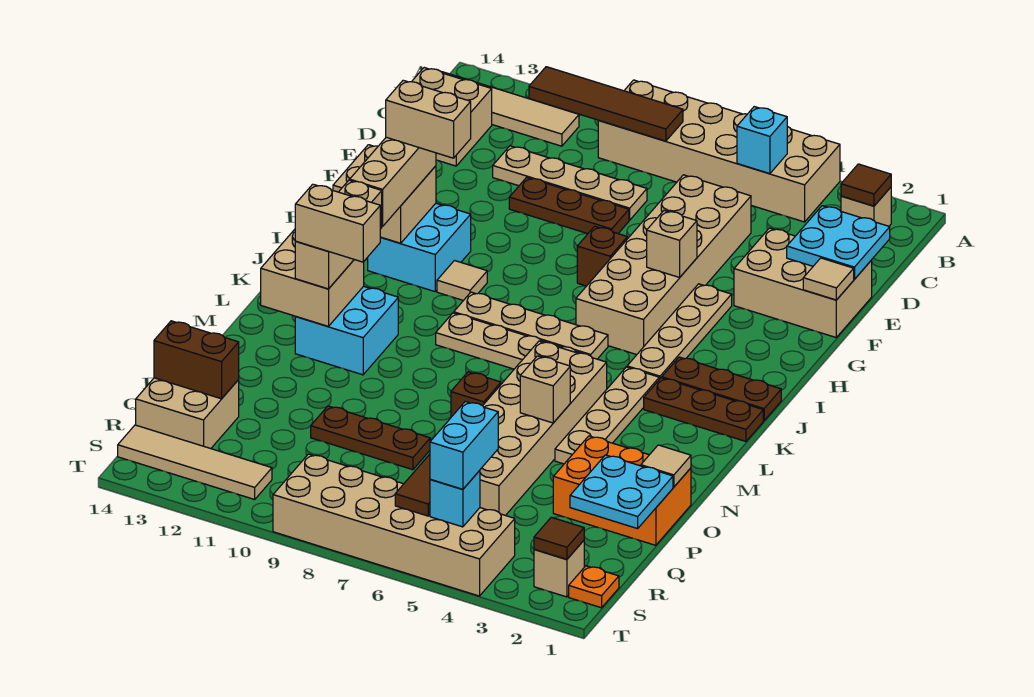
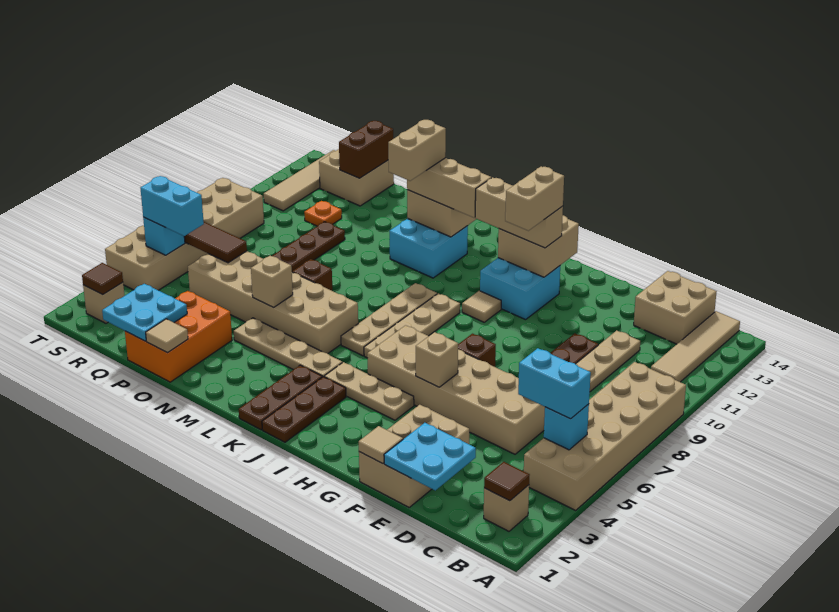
none -> cyan 1x2 brick [518,348,591,419]
brown 1x4 tile [529,67,683,141] -> none
tan 1x4 plate [627,284,732,379] -> tan 1x3 plate [324,362,414,420]
orange 1x1 plate [569,566,619,608] -> orange 1x1 plate moved to [304,201,342,226]

